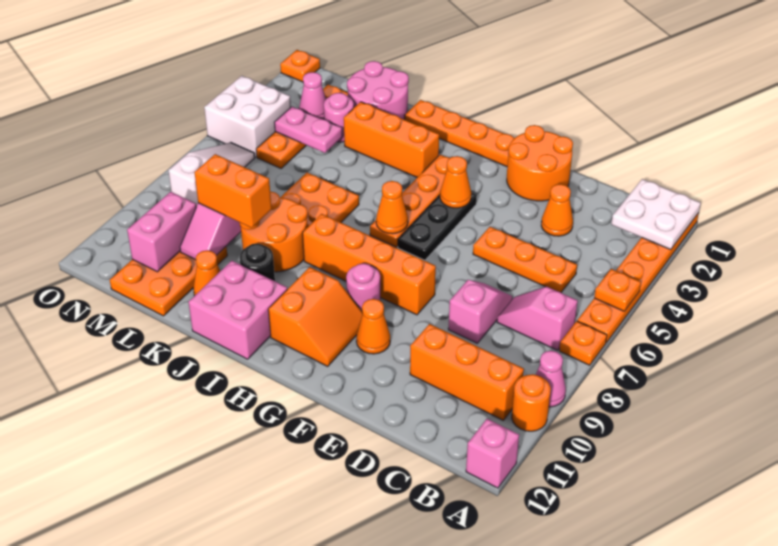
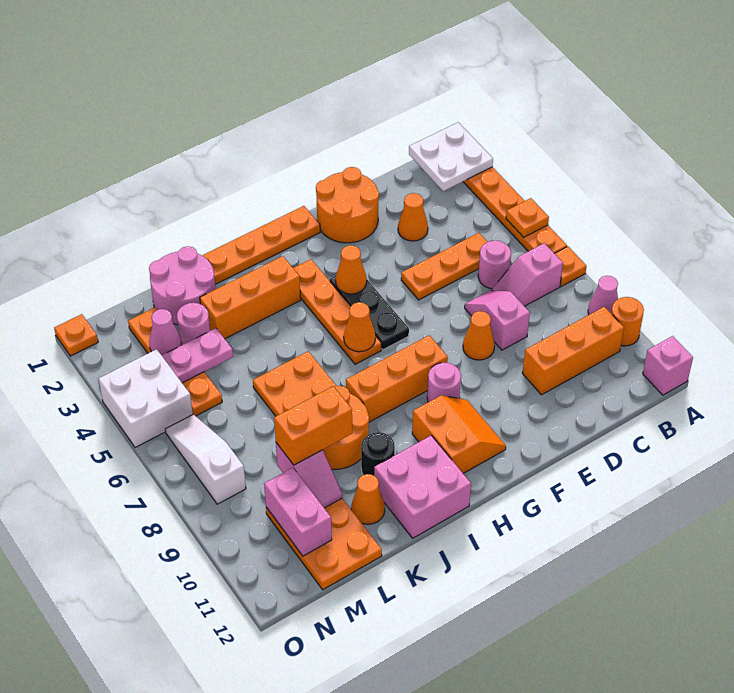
none -> pink 1x1 round brick [478,240,511,289]
orange 1x4 brick [303,214,436,315] -> orange 1x3 brick [346,335,448,422]
orange 1x1 cone [356,299,390,354] -> orange 1x1 cone moved to [463,311,495,360]

